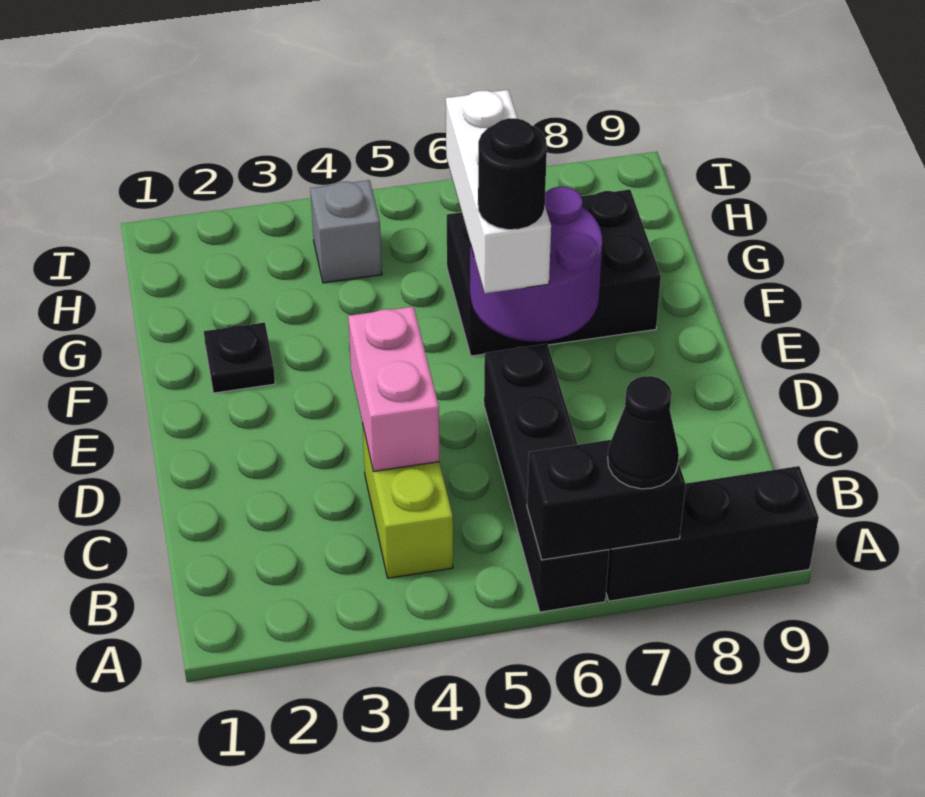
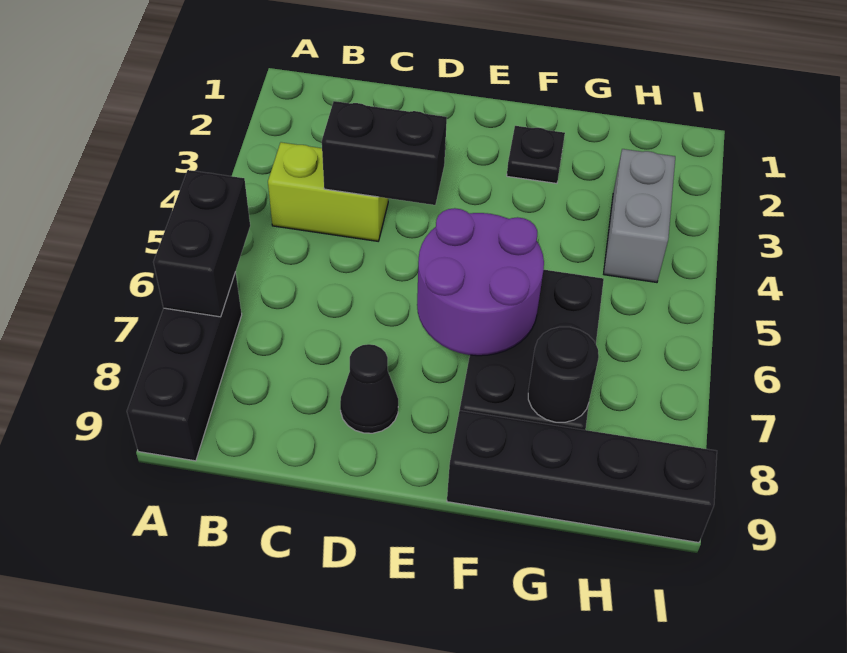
black 1x4 brick [484,344,609,612] -> black 1x4 brick moved to [447,410,717,543]
black 1x1 cone [608,376,679,489] -> black 1x1 cone moved to [340,344,398,433]
pink 1x2 brick [348,307,439,472] -> black 1x2 brick [322,101,447,205]
white 1x3 brick [446,90,551,293] -> none
black 1x1 round brick [478,118,547,230] -> black 1x1 round brick moved to [528,327,599,422]
grey 1x1 brick [310,180,382,283] -> grey 1x2 brick [604,149,675,282]

